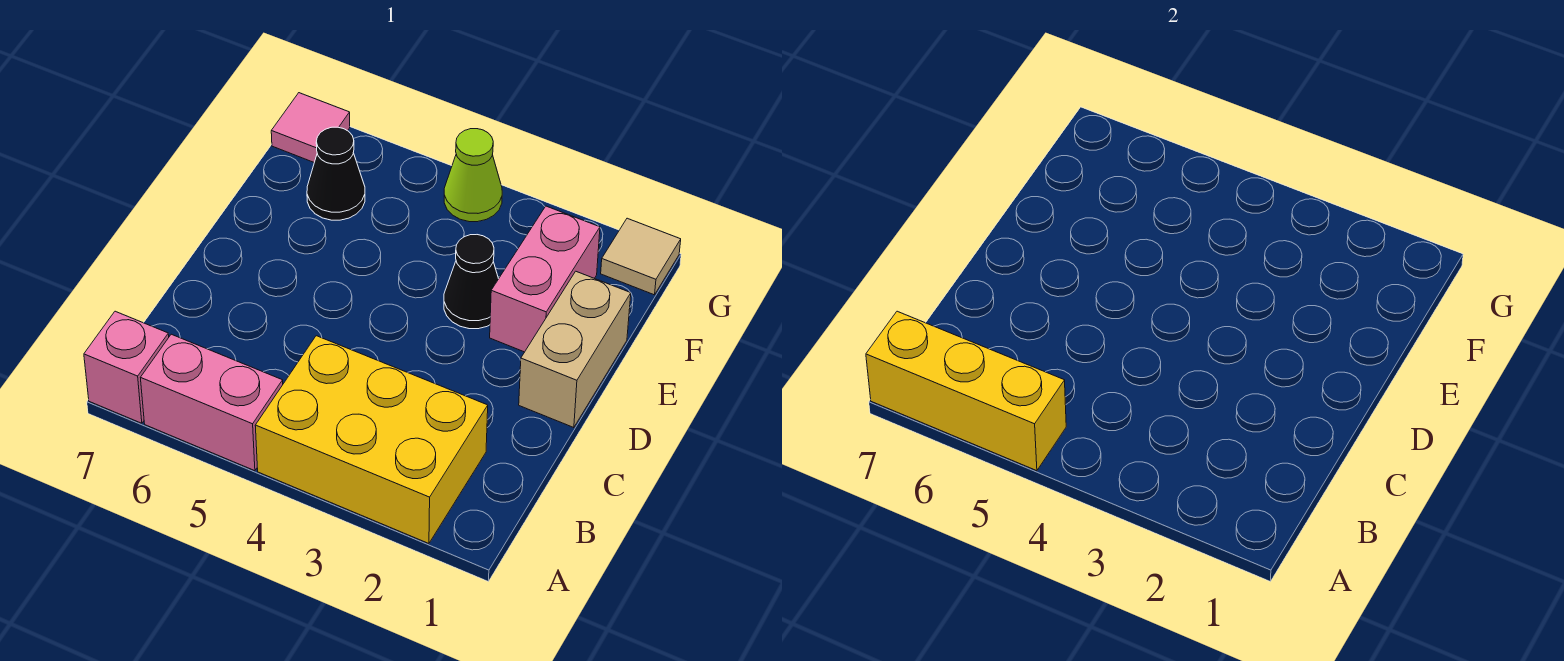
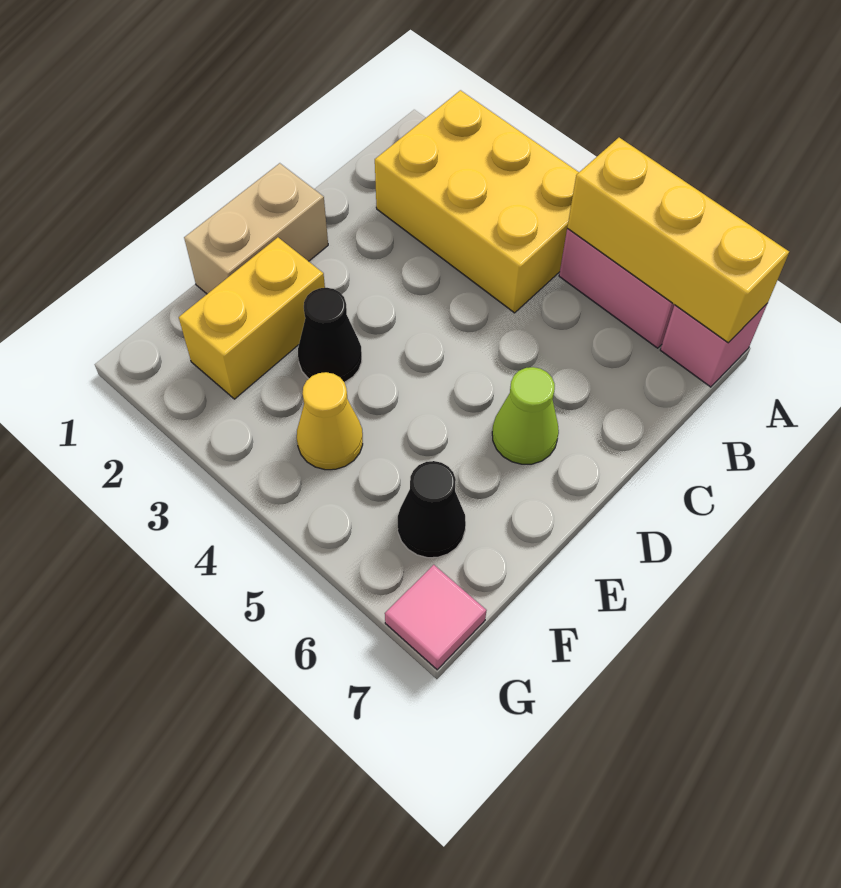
pink 1x2 brick [490,206,600,352] -> yellow 1x2 brick [179,237,325,399]
none -> yellow 1x1 cone [297,372,363,470]
tan 1x1 tile [601,218,681,295] -> none
lime 1x1 cone [444,129,502,222] -> lime 1x1 cone moved to [492,367,559,464]

